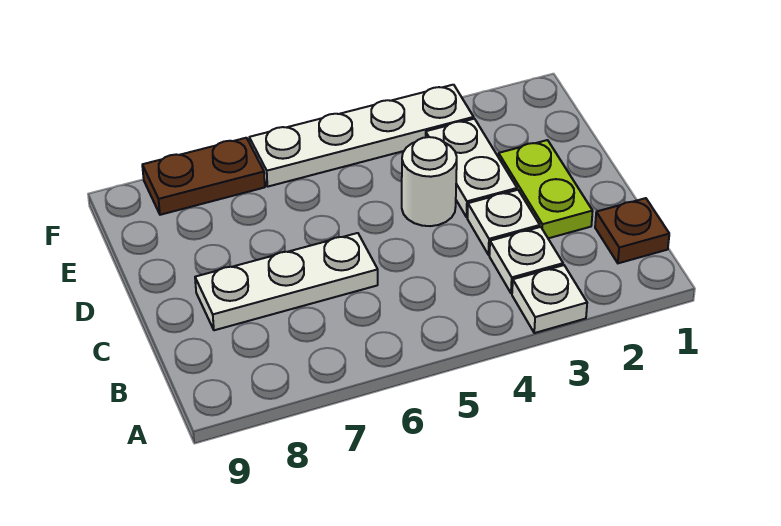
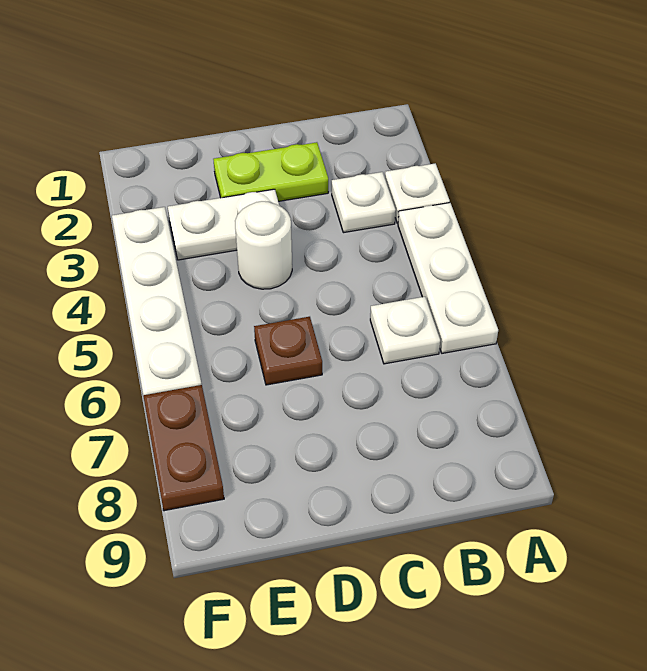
brown 1x1 plate [595,198,669,263] -> brown 1x1 plate moved to [254,317,322,385]
white 1x1 plate [467,190,540,255] -> white 1x1 plate moved to [370,297,440,364]
white 1x3 plate [195,233,378,330] -> white 1x3 plate moved to [398,203,498,353]

